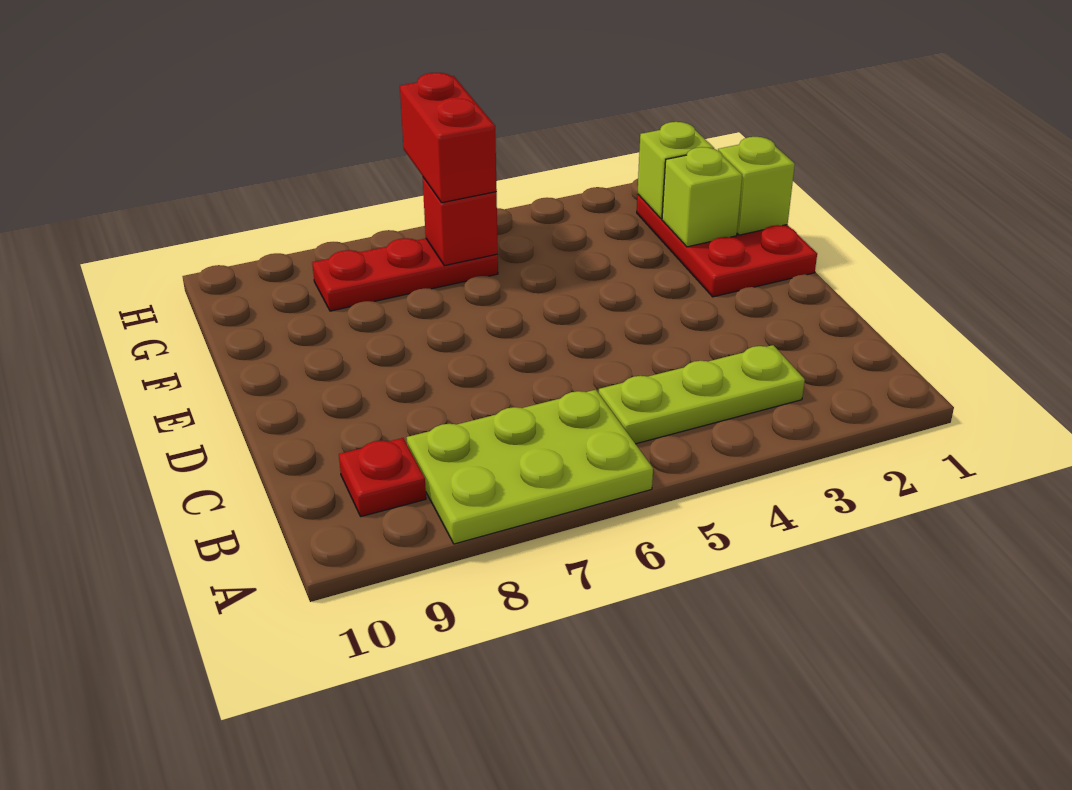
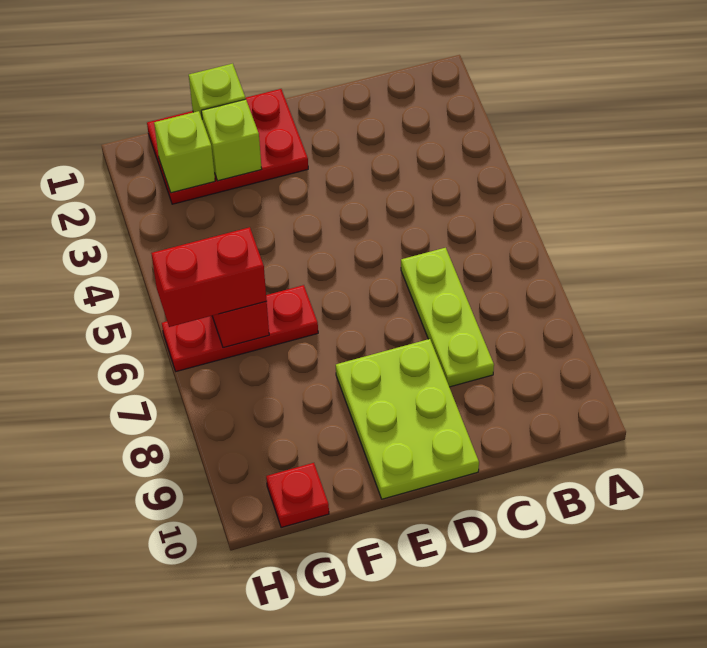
lime 2x3 plate [407,390,653,544] -> lime 2x3 plate moved to [336,339,479,499]
lime 1x3 plate [599,345,805,444] -> lime 1x3 plate moved to [401,248,494,387]
red 1x1 plate [339,438,426,517] -> red 1x1 plate moved to [266,463,329,528]
red 1x3 plate [312,238,498,311] -> red 1x3 plate turned to [162,285,318,372]

